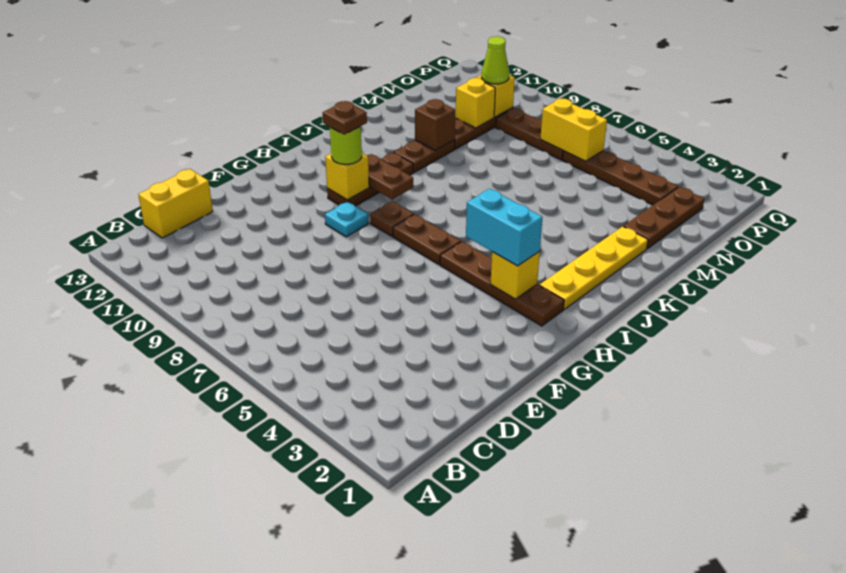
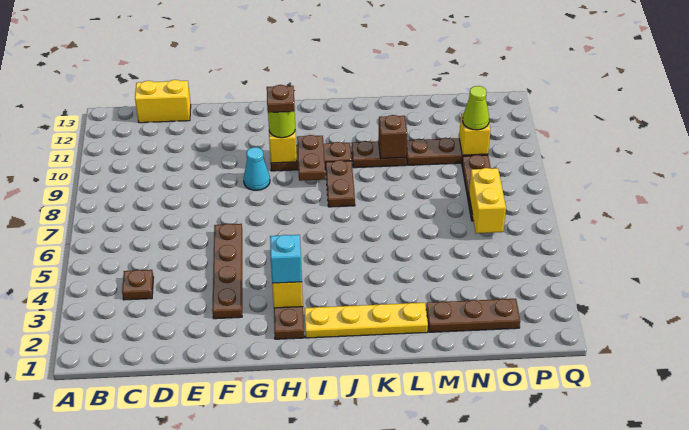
cyan 1x1 plate [325,202,369,237] -> cyan 1x1 cone [244,147,270,190]
cyan 1x2 brick [466,189,542,266] -> cyan 1x1 brick [270,235,302,283]
brown 1x2 plate [393,214,461,264] -> brown 1x2 plate moved to [326,160,355,207]
brown 1x1 plate [370,201,414,236] -> brown 1x1 plate moved to [122,270,154,300]
yellow 1x1 brick [455,78,495,128] -> none
brown 1x4 plate [562,151,678,205] -> brown 1x4 plate moved to [212,224,242,319]

